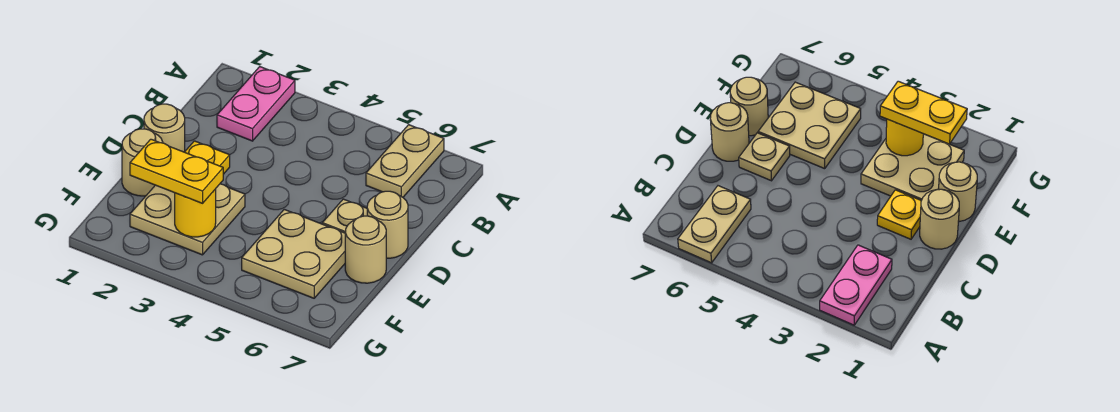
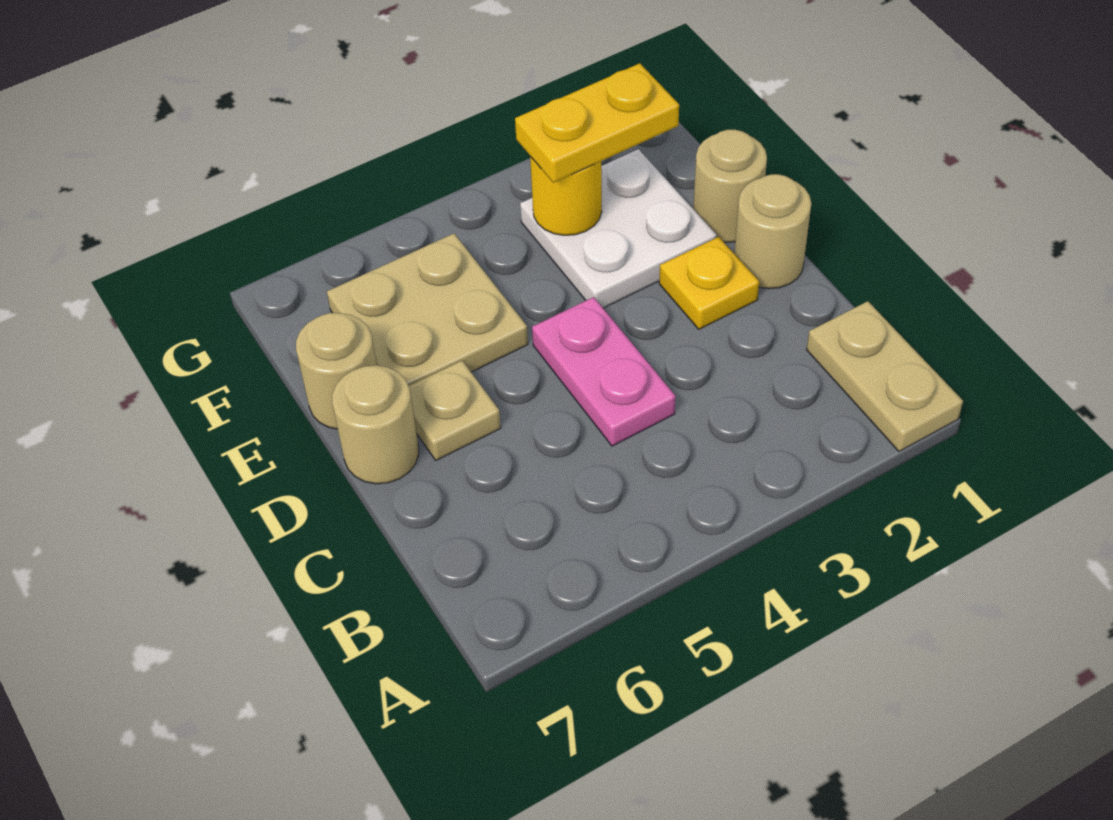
pink 1x2 plate [217,67,295,141] -> pink 1x2 plate moved to [532,297,676,446]
tan 1x2 plate [366,125,444,197] -> tan 1x2 plate moved to [807,301,963,451]
tan 2x2 plate [130,184,245,255] -> white 2x2 plate [520,149,717,308]

